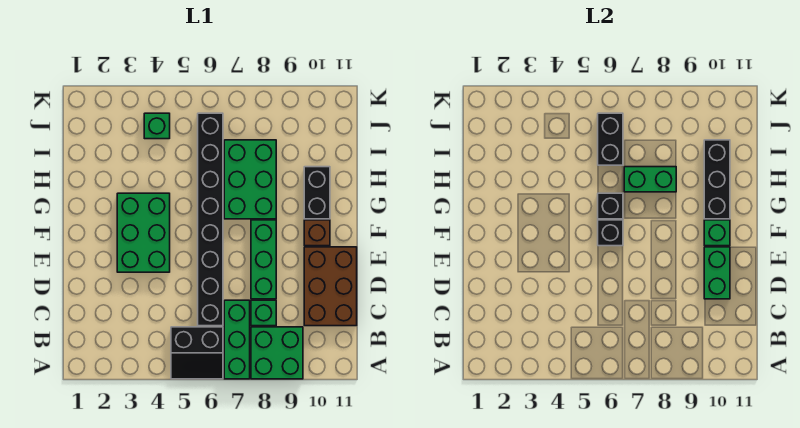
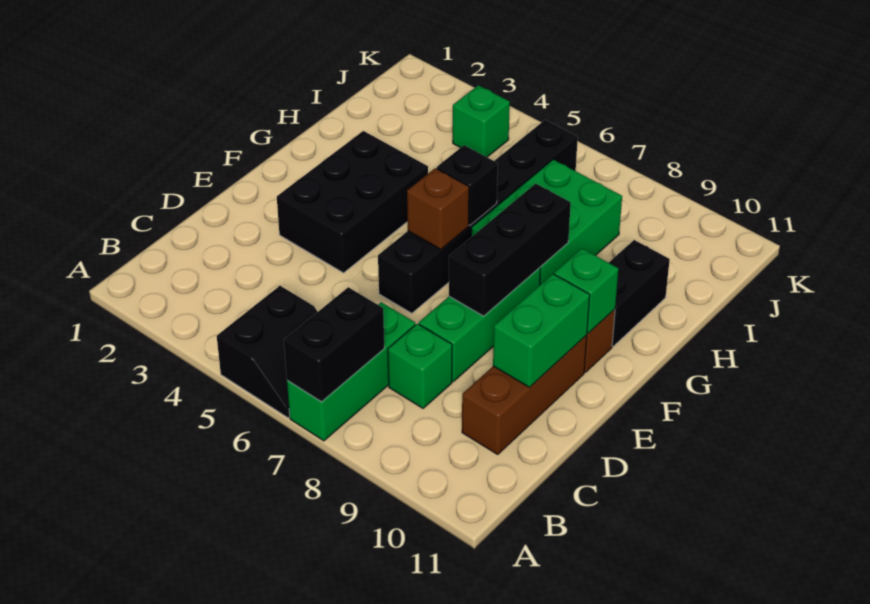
black 2x2 slope [171,327,223,379] -> black 2x2 slope turned to [217,286,318,418]
green 2x2 brick [251,327,303,379] -> none
black 1x8 brick [198,113,223,326] -> black 1x6 brick [378,120,578,313]
brown 2x3 brick [304,247,357,326] -> brown 1x3 brick [462,335,587,454]
green 2x3 brick [117,193,170,272] -> black 2x3 brick [277,131,428,273]
black 1x1 brick [598,220,623,246] -> brown 1x1 brick [407,168,469,249]
black 1x3 brick [704,140,730,219] -> black 1x3 brick moved to [449,183,571,316]
green 1x2 brick [624,167,676,192] -> none
black 1x2 brick [598,113,623,165] -> black 1x2 brick moved to [284,287,384,402]

